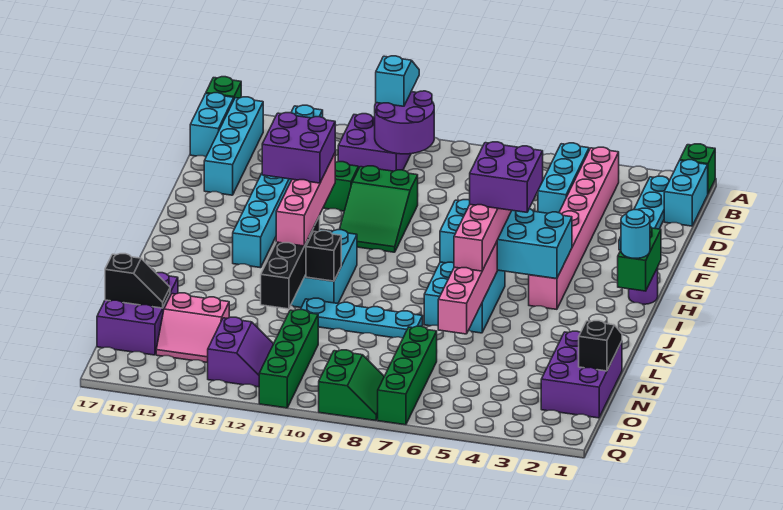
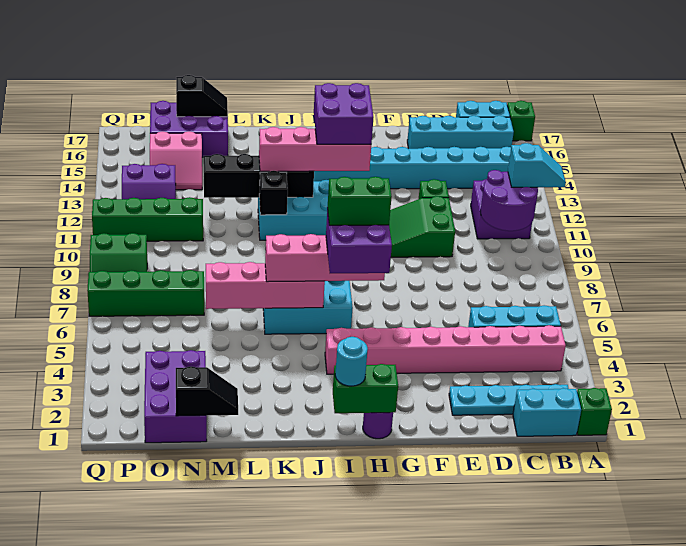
cyan 2x4 brick [440,200,572,279] -> none
none -> green 1x2 brick [328,177,392,225]
cyan 1x4 plate [300,298,423,338] -> none
purple 2x3 brick [541,331,622,418] -> purple 2x3 brick turned to [144,350,207,443]
pink 2x2 slope [156,293,229,363] -> pink 2x2 slope turned to [150,132,202,190]
black 1x2 slope [105,254,170,308] -> black 1x2 slope turned to [176,75,228,117]

